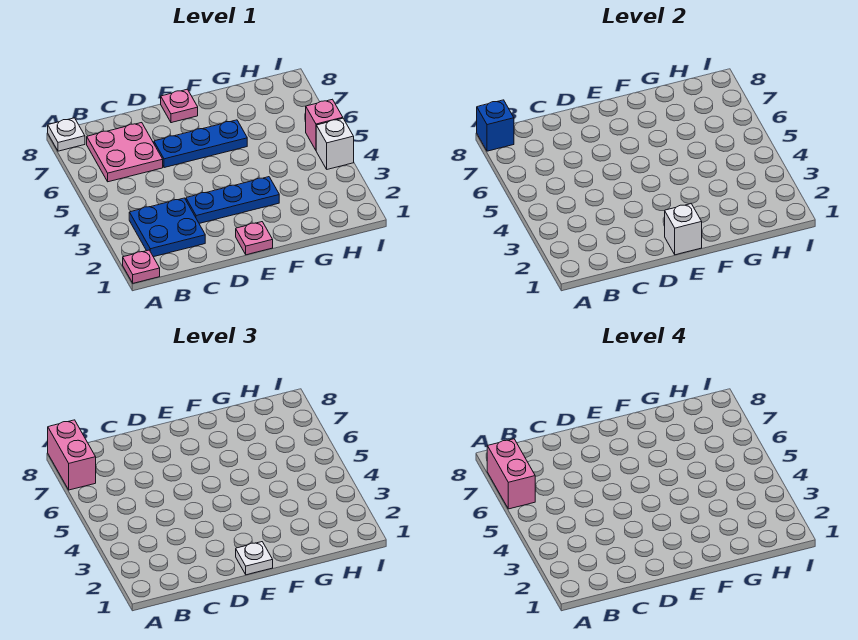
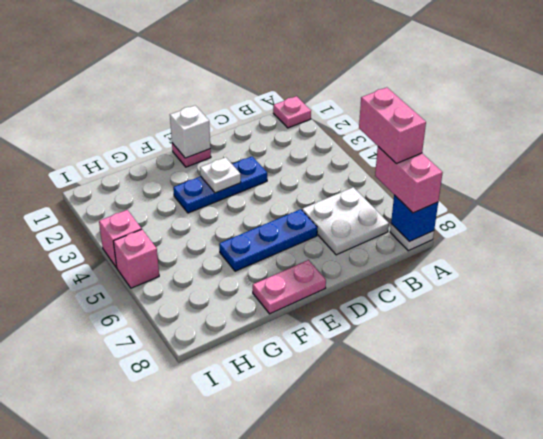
blue 2x2 plate [129,198,205,257] -> none
pink 2x2 plate [87,123,163,182] -> white 2x2 plate [302,187,389,255]
white 1x1 plate [236,542,273,575] -> white 1x1 plate moved to [200,157,241,193]
pink 1x1 plate [161,89,198,123] -> pink 1x2 plate [253,260,326,314]
white 1x1 brick [316,118,354,169] -> pink 1x1 brick [99,210,142,267]

